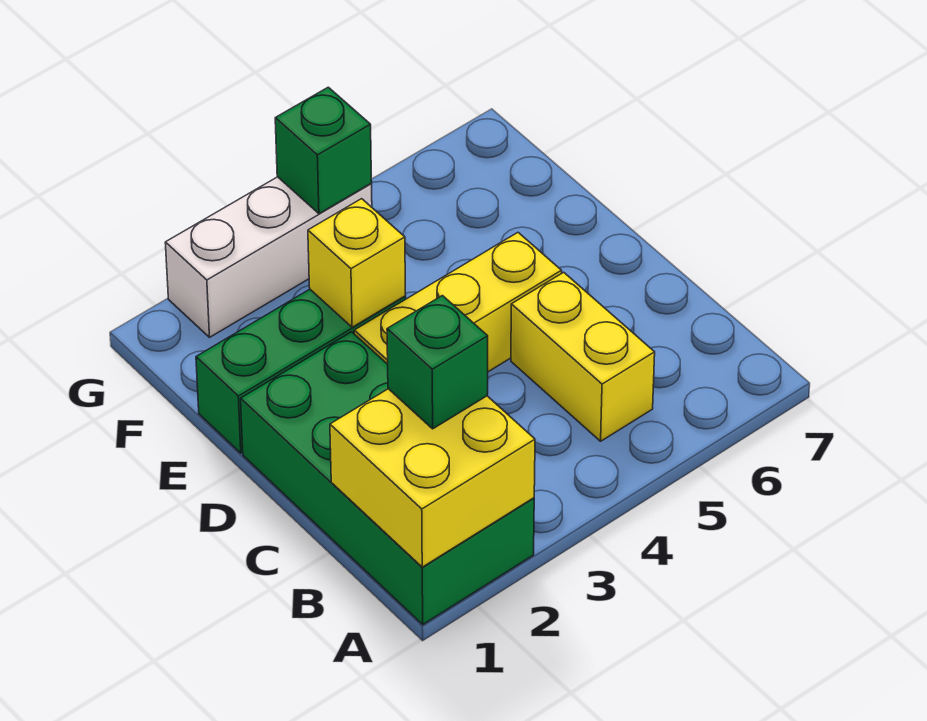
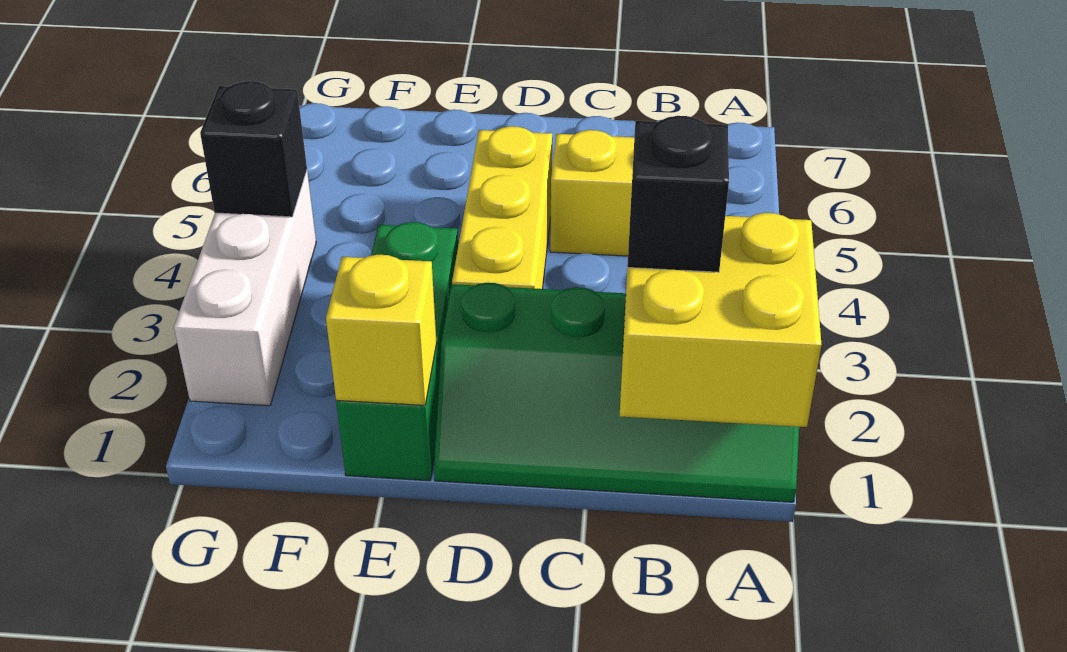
green 2x4 brick [241,332,534,624] -> green 2x4 slope [434,283,799,502]
green 1x1 brick [387,296,488,429] -> black 1x1 brick [627,116,729,272]
yellow 1x1 brick [308,199,406,327] -> yellow 1x1 brick moved to [326,255,437,405]
green 1x1 brick [275,87,372,214] -> black 1x1 brick [200,81,307,217]

